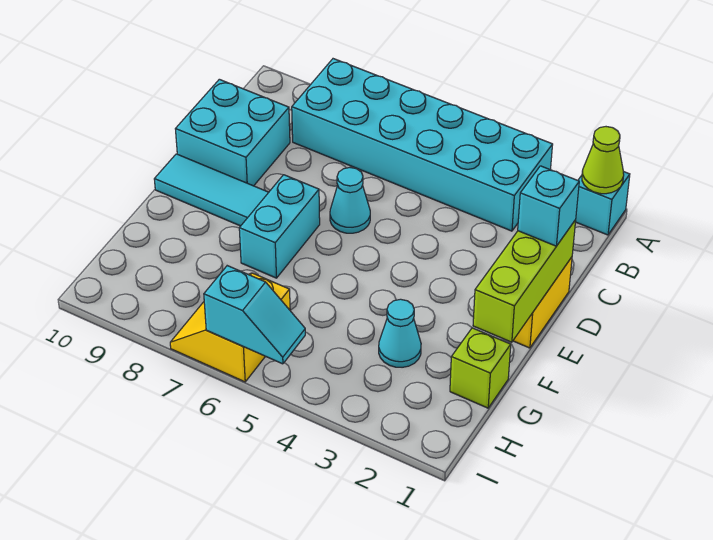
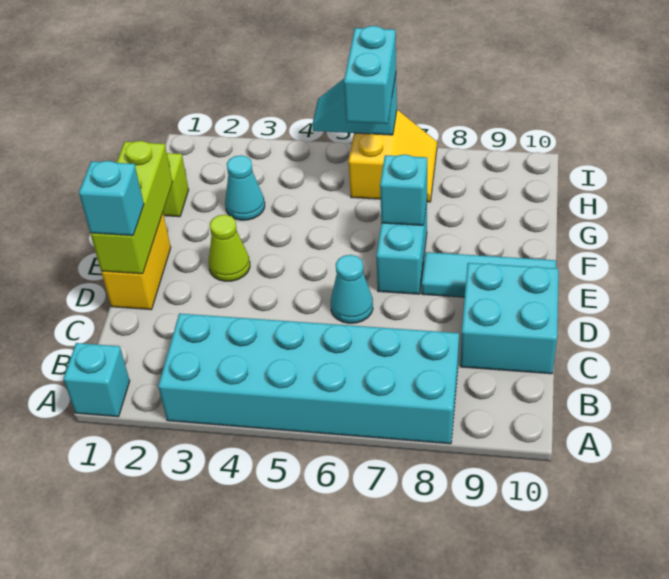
lime 1x1 cone [582,127,624,194] -> lime 1x1 cone moved to [209,215,250,281]
none -> cyan 1x1 brick [380,155,427,225]
none -> cyan 1x2 brick [344,26,396,124]

